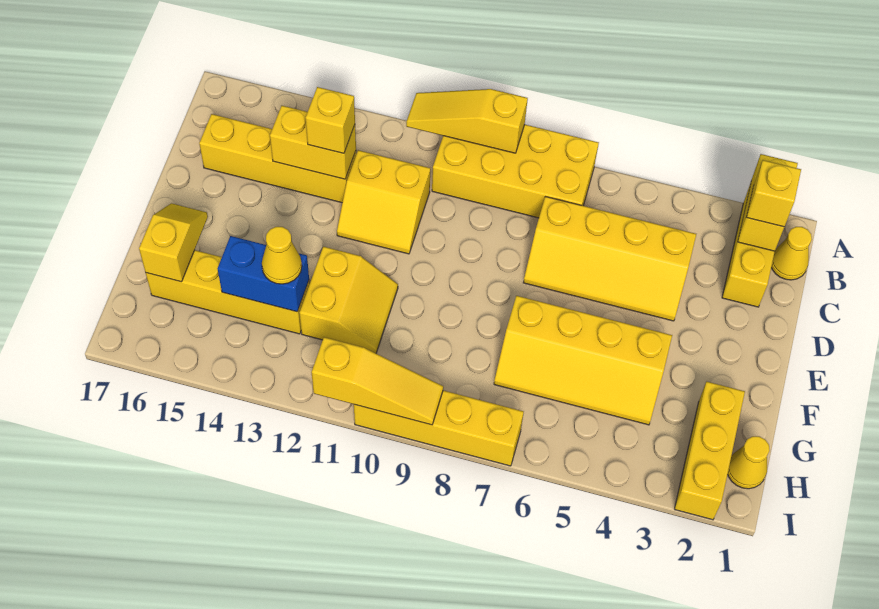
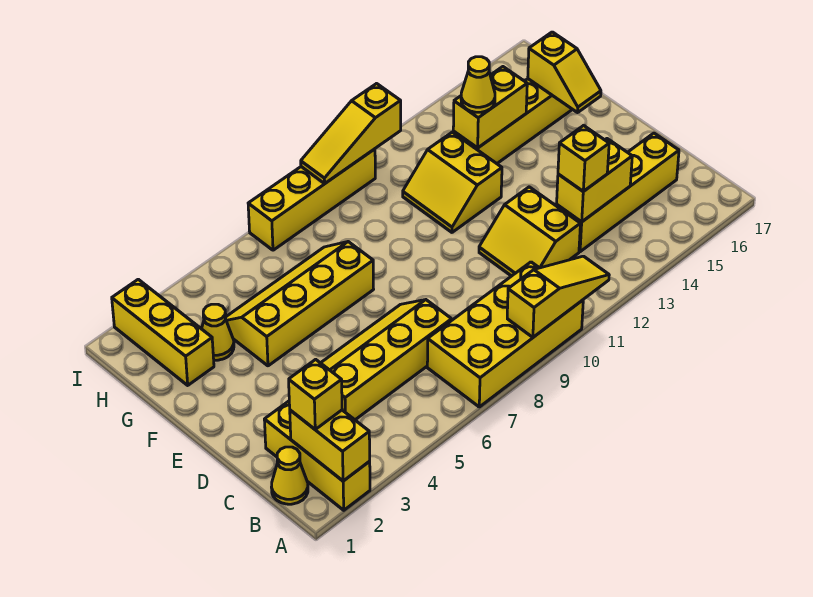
yellow 2x2 slope [337,150,430,254] -> yellow 2x2 slope turned to [479,187,580,276]
blue 1x2 brick [218,236,309,312] -> yellow 1x2 brick [453,67,527,148]
yellow 1x1 cone [728,436,770,489] -> yellow 1x1 cone moved to [202,304,234,360]

